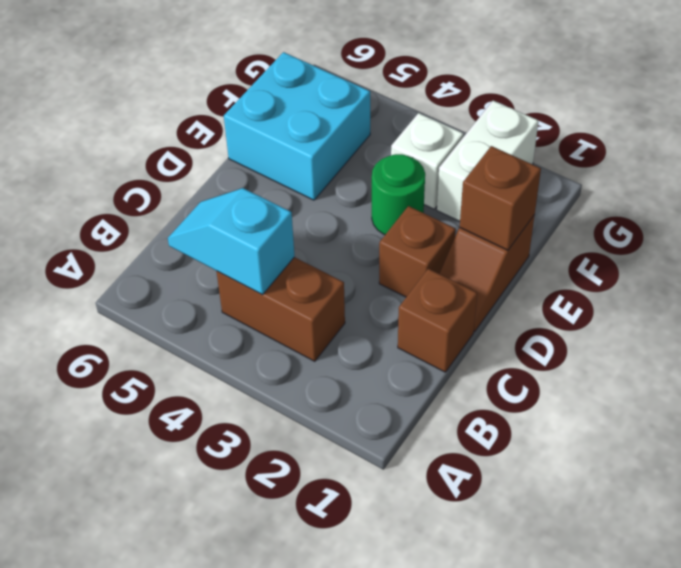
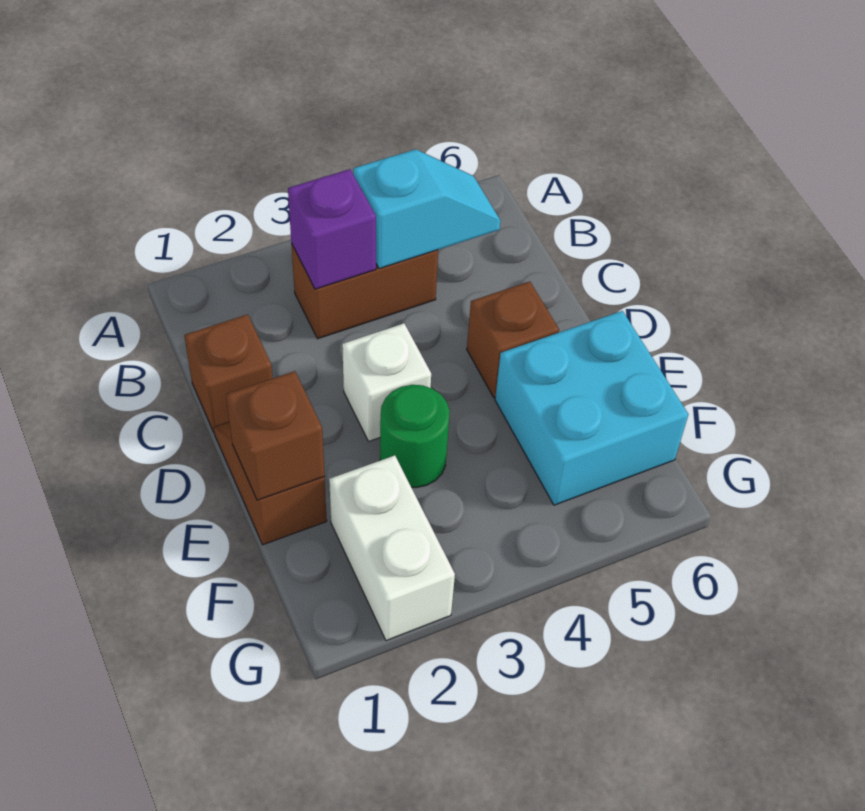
none -> purple 1x1 brick [288,169,376,289]
brown 1x1 brick [379,206,456,297] -> brown 1x1 brick moved to [467,281,559,397]
white 1x1 brick [391,113,464,209] -> white 1x1 brick moved to [342,323,431,441]

